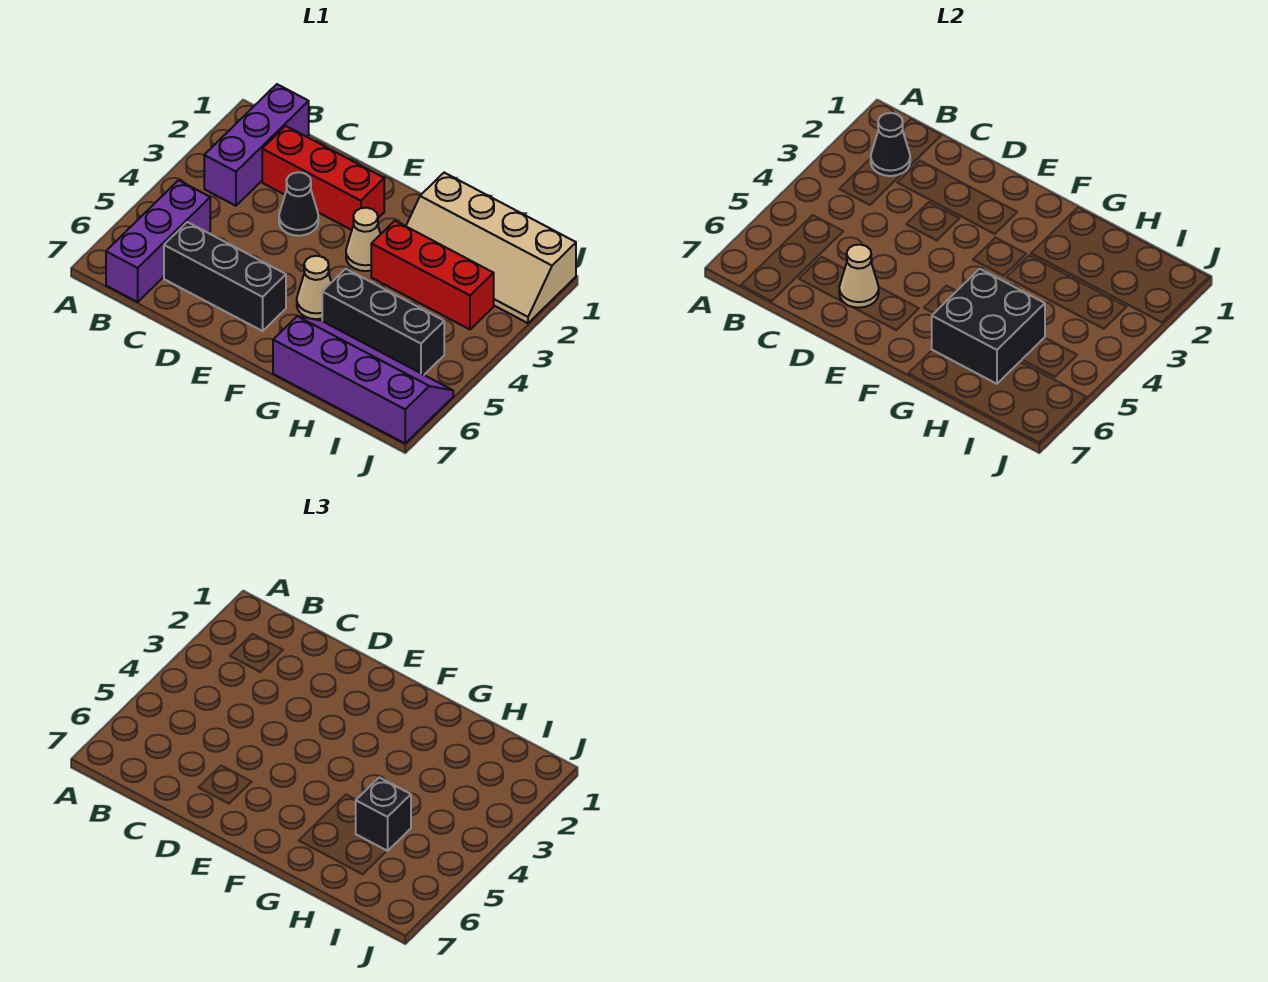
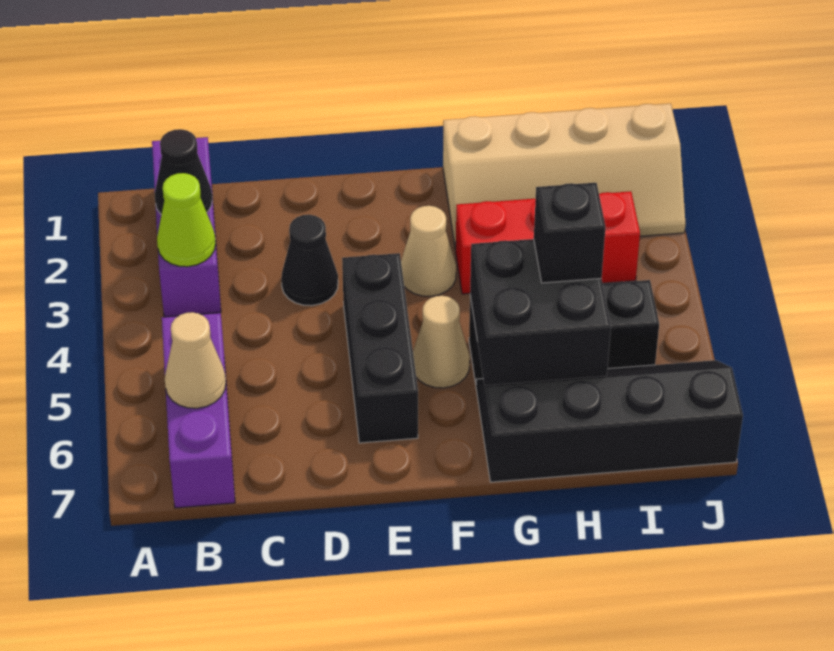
none -> lime 1x1 cone [157,173,216,267]
red 1x3 brick [262,126,384,230] -> none
black 1x3 brick [164,222,286,331] -> black 1x3 brick turned to [342,253,418,443]
tan 1x1 cone [839,245,879,308] -> tan 1x1 cone moved to [165,312,226,408]
purple 2x4 slope [273,316,453,443] -> black 2x4 slope [476,360,743,482]

